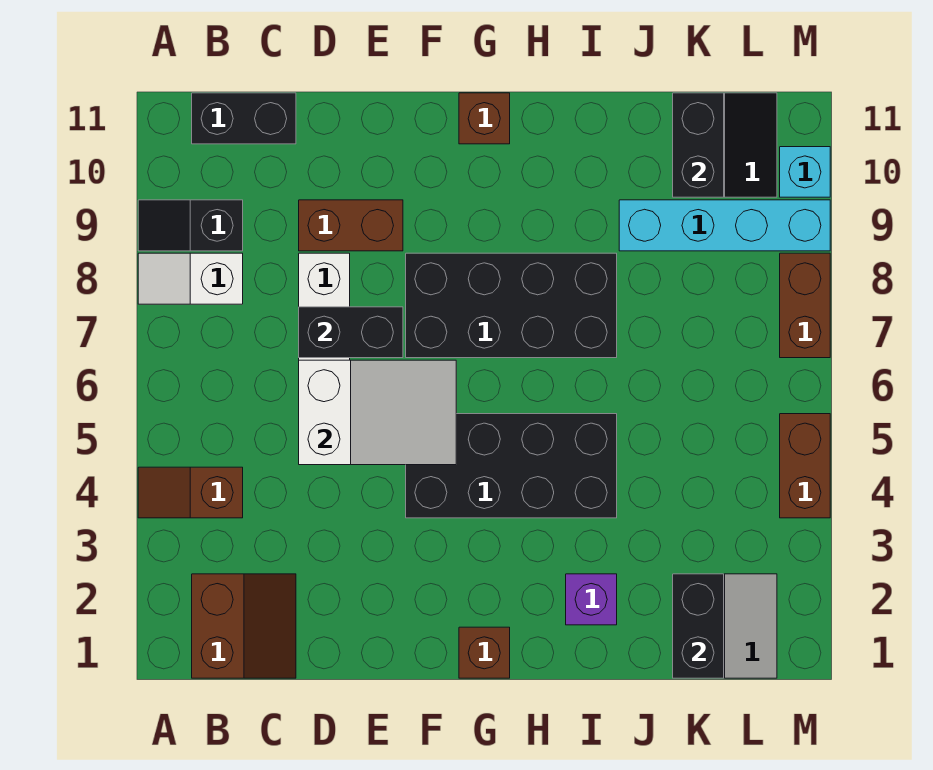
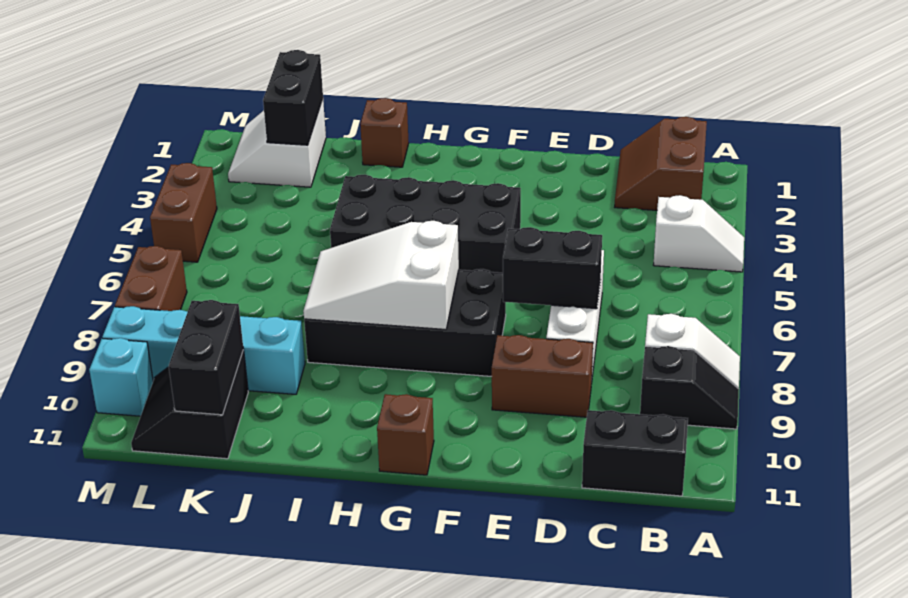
brown 1x2 slope [138,467,243,518] -> white 1x2 slope [654,195,744,272]
white 2x3 slope [299,360,456,465] -> white 2x3 slope moved to [303,221,459,329]
brown 1x1 brick [459,627,510,678] -> brown 1x1 brick moved to [360,98,409,167]
purple 1x1 brick [566,574,617,625] -> none

